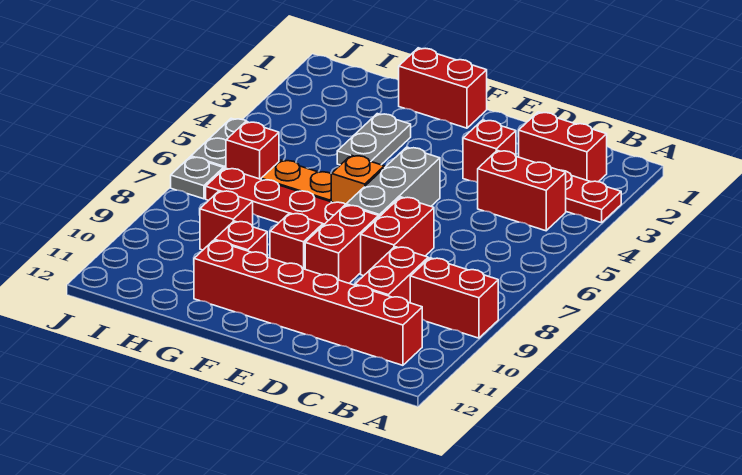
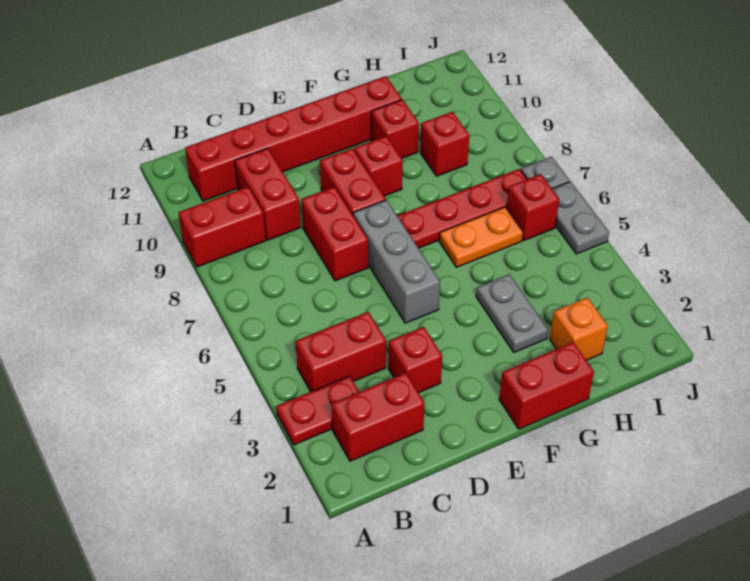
orange 1x1 brick [331,155,384,204] -> orange 1x1 brick moved to [550,297,608,360]

